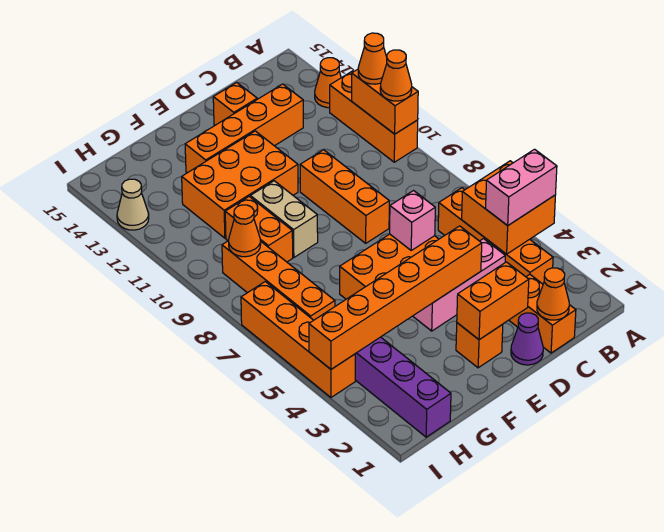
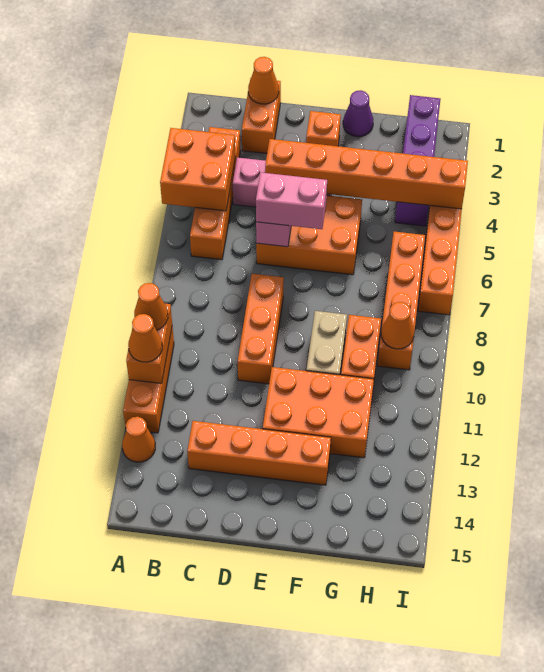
pink 1x2 brick [486,149,557,226] -> pink 1x2 brick moved to [256,173,327,229]
purple 1x1 cone [511,313,543,365] -> purple 1x1 cone moved to [343,90,373,137]
orange 1x2 brick [457,262,529,340] -> none
orange 1x1 brick [213,82,257,125] -> none
tan 1x1 cone [117,179,149,230] -> none

